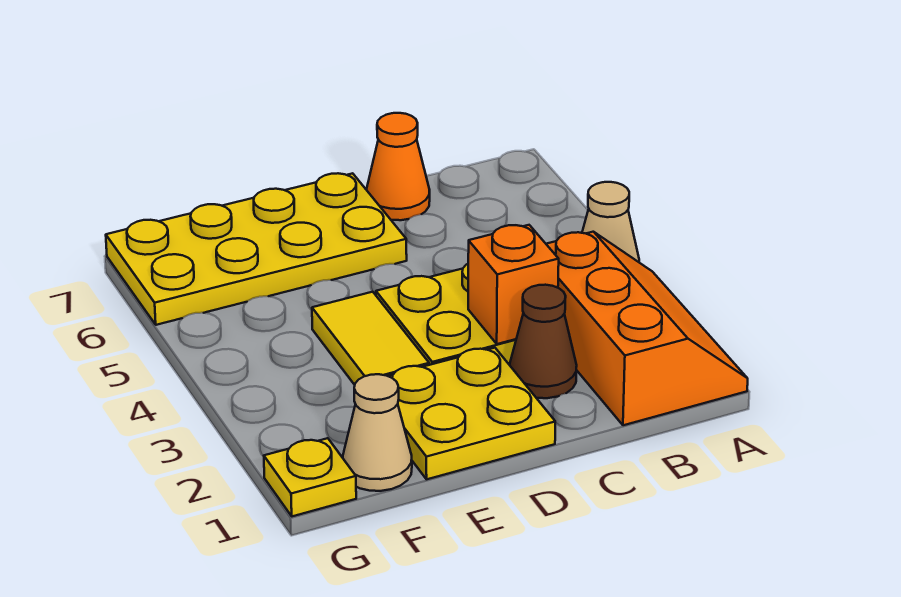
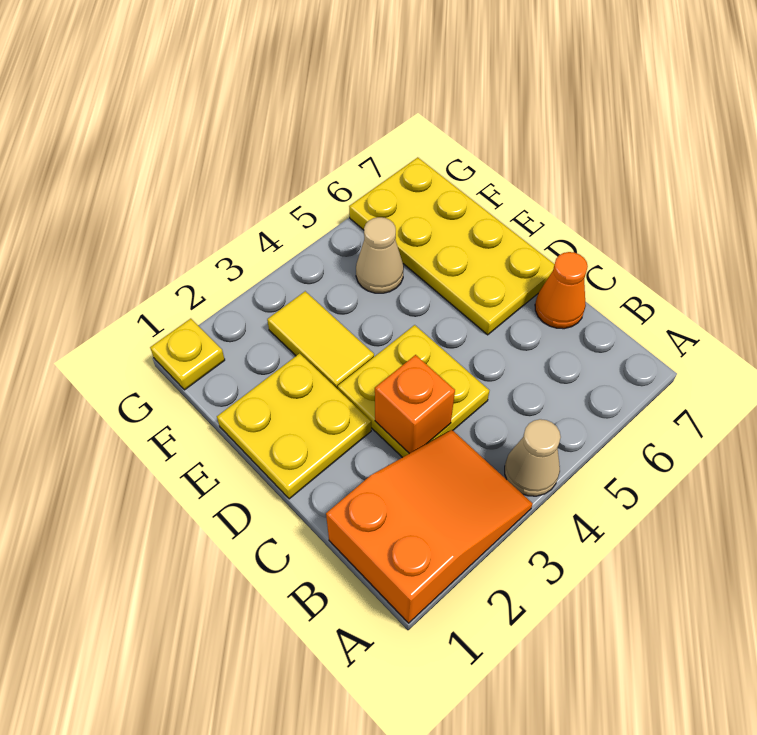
orange 2x3 slope [546,232,748,425] -> orange 2x3 slope turned to [326,430,533,623]
brown 1x1 cone [510,285,577,398] -> none
yellow 1x2 tile [312,292,429,385] -> yellow 1x2 tile turned to [267,291,374,389]
tan 1x1 cone [343,374,412,491] -> tan 1x1 cone moved to [356,217,404,293]

